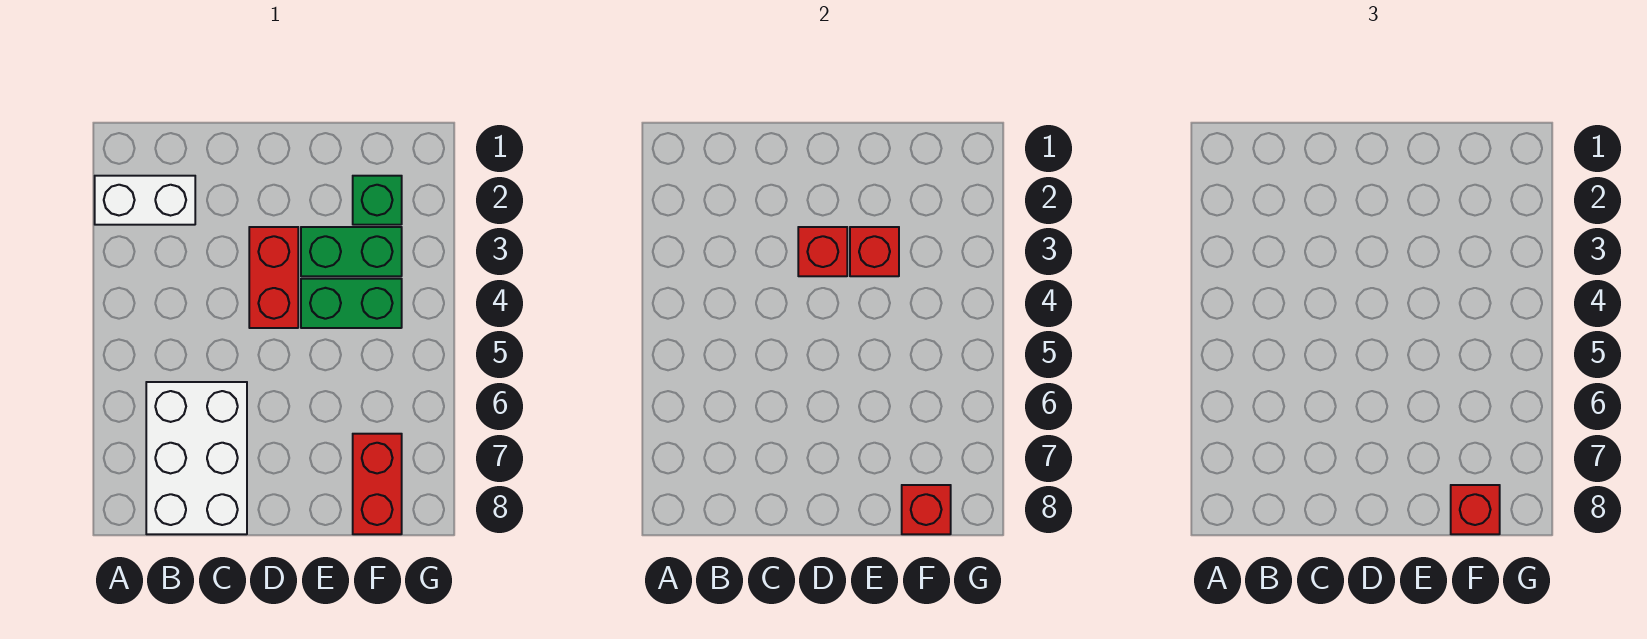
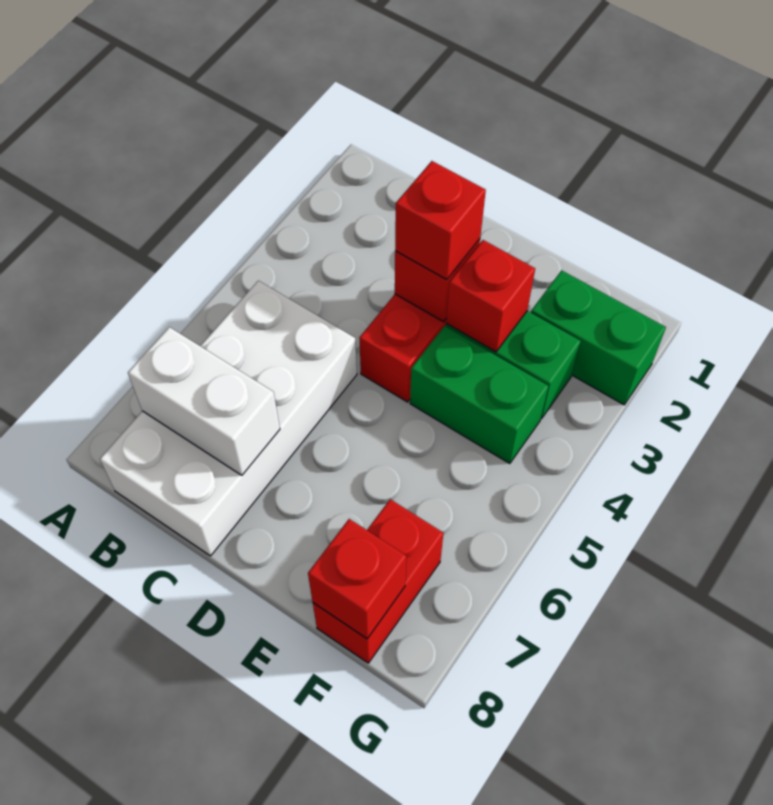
white 1x2 brick [95,176,195,225] -> white 1x2 brick moved to [128,327,280,475]
white 2x3 brick [146,382,247,534] -> white 2x4 brick [100,281,357,556]
green 1x1 brick [353,176,402,225] -> green 1x2 brick [531,270,666,405]
red 1x1 brick [1451,485,1500,534] -> red 1x1 brick moved to [395,161,486,279]

